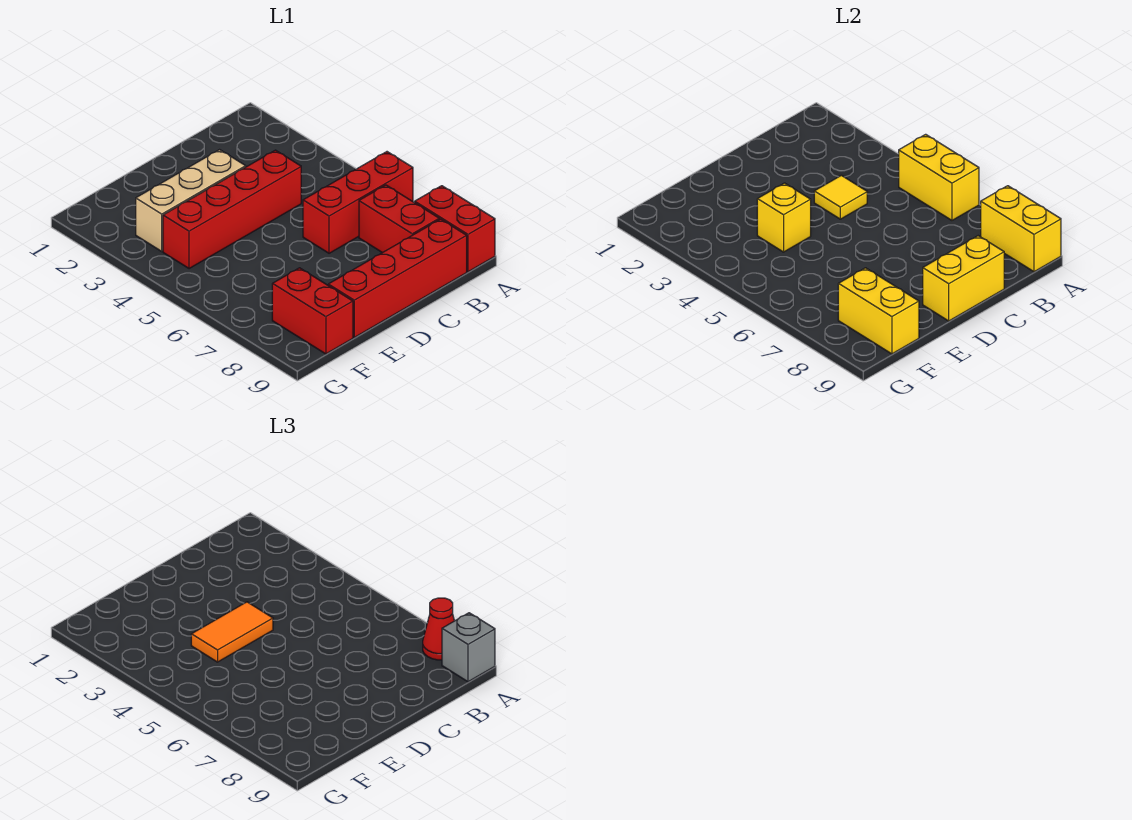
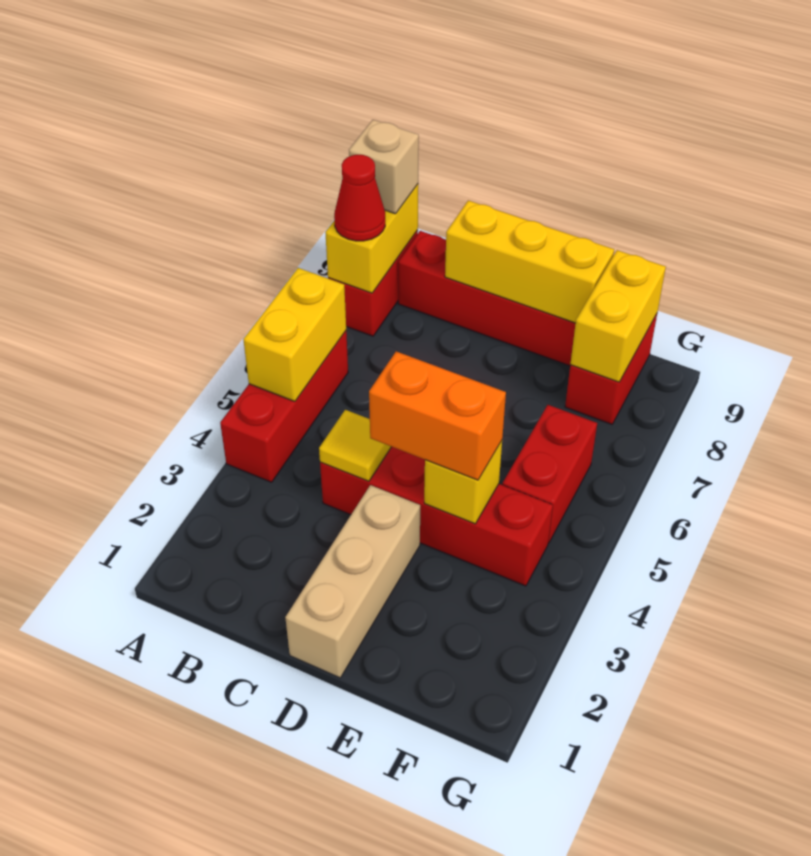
red 1x3 brick [303,152,413,253] -> red 1x3 brick turned to [220,331,348,482]
grey 1x1 brick [442,613,495,682] -> tan 1x1 brick [349,120,419,214]
red 1x2 brick [359,185,439,253] -> red 1x2 brick moved to [502,405,597,543]
yellow 1x2 brick [923,236,1004,321] -> yellow 1x3 brick [445,200,614,323]
tan 1x3 brick [136,150,246,251] -> tan 1x3 brick turned to [285,485,420,678]
orange 1x2 tile [191,602,273,662] -> orange 1x2 brick [369,351,506,480]

